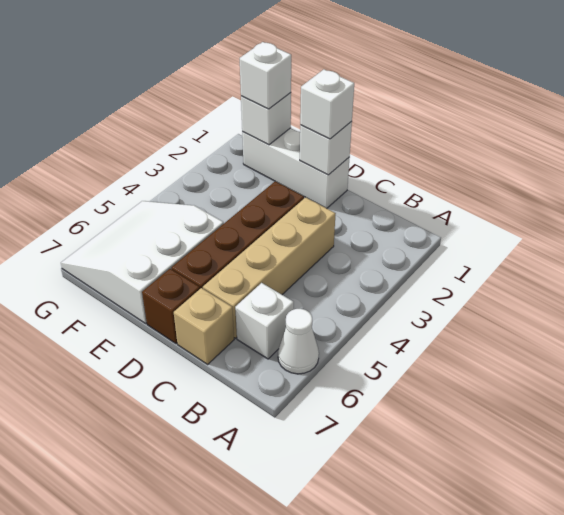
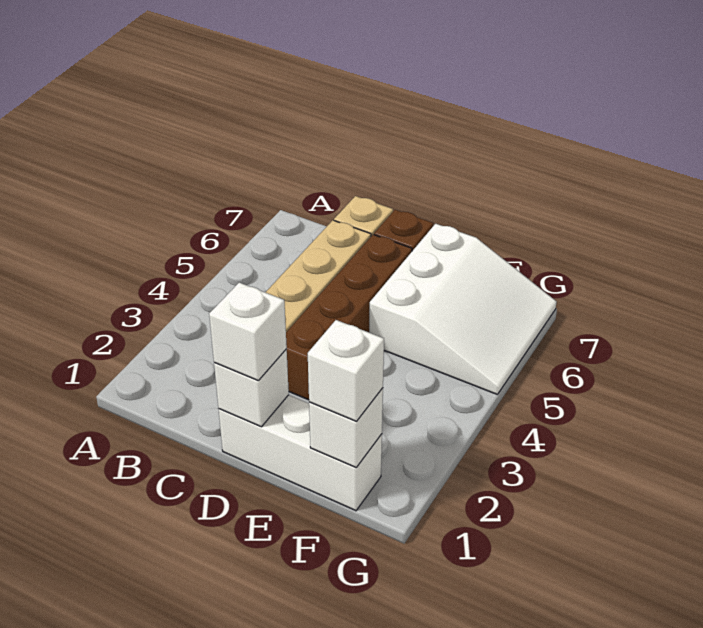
white 1x1 cone [278,309,319,374] -> none
white 1x1 brick [235,283,294,359] -> none

